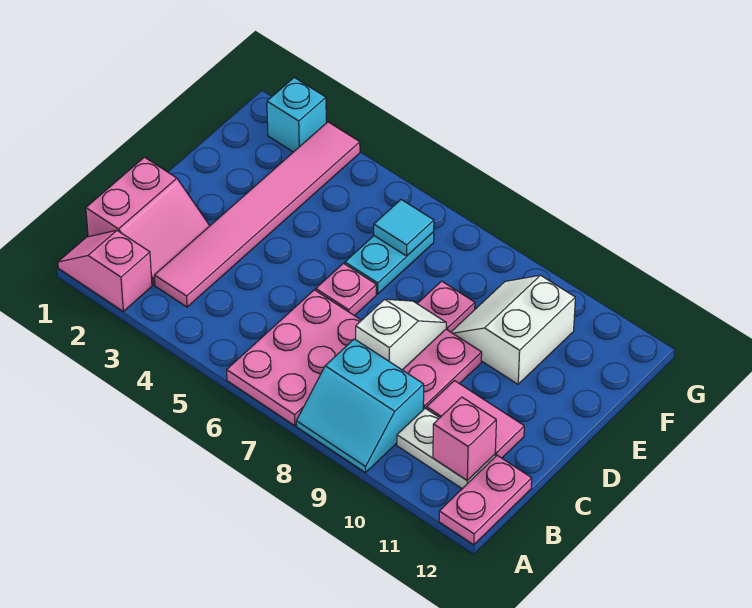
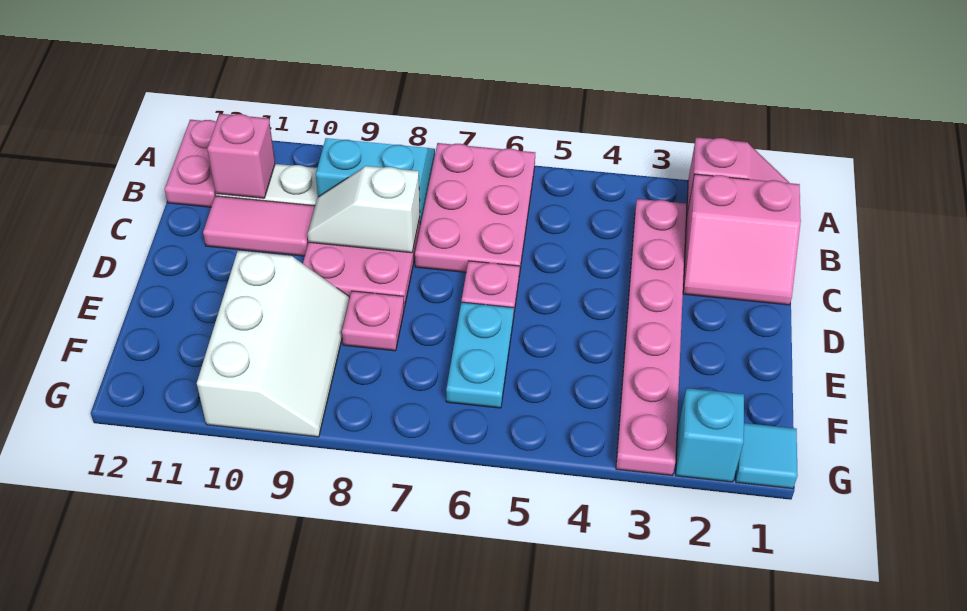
pink 2x2 slope [86,157,210,285] -> pink 2x2 slope turned to [683,174,801,305]
pink 1x6 tile [154,122,360,307] -> pink 1x6 plate [616,199,687,476]
white 1x2 slope [356,299,446,370] -> white 1x2 slope turned to [307,166,420,253]
white 2x2 slope [451,275,575,384] -> white 2x3 slope [197,251,350,437]
cyan 1x1 tile [374,200,434,256] -> cyan 1x1 tile moved to [736,423,798,489]

